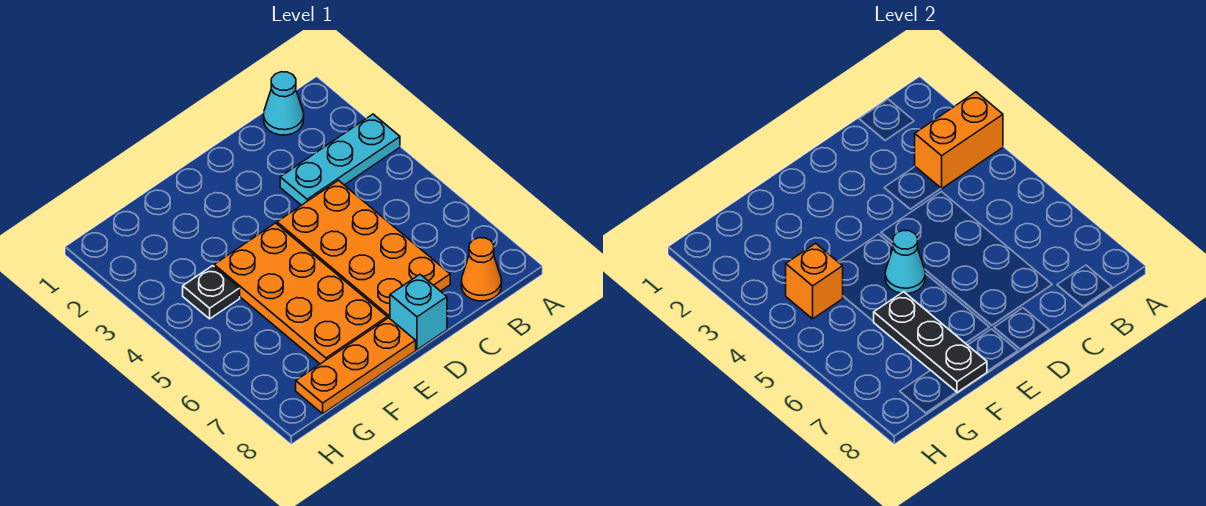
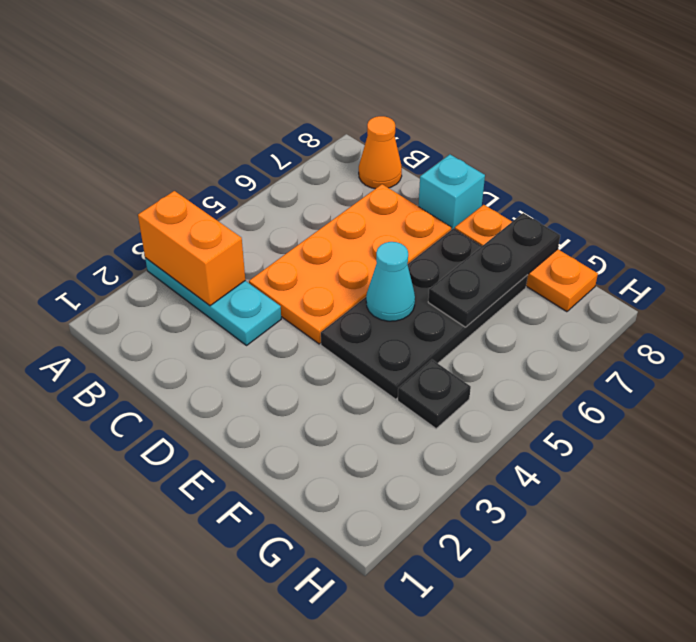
cyan 1x1 cone [264,72,304,135] -> none
orange 2x4 plate [214,223,387,364] -> black 2x4 plate [321,229,528,399]
orange 1x1 brick [786,243,843,319] -> none

